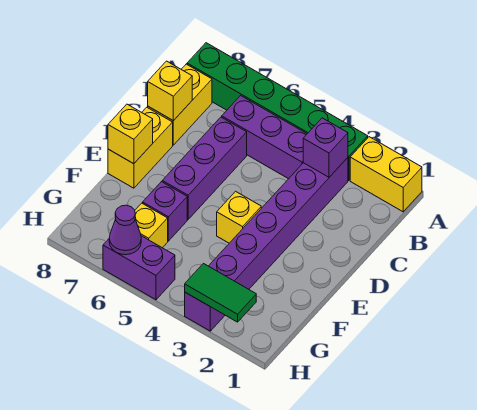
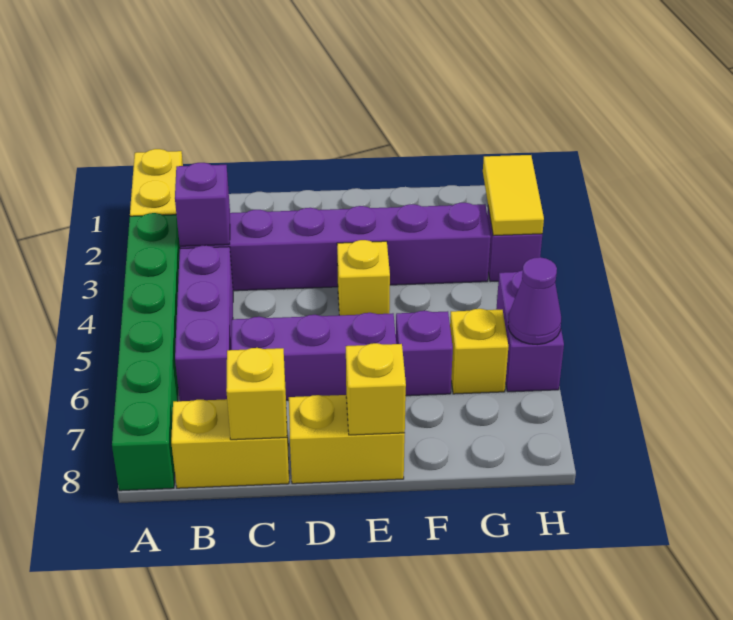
green 1x2 tile [185,264,256,322] -> yellow 1x2 tile [483,155,544,235]

